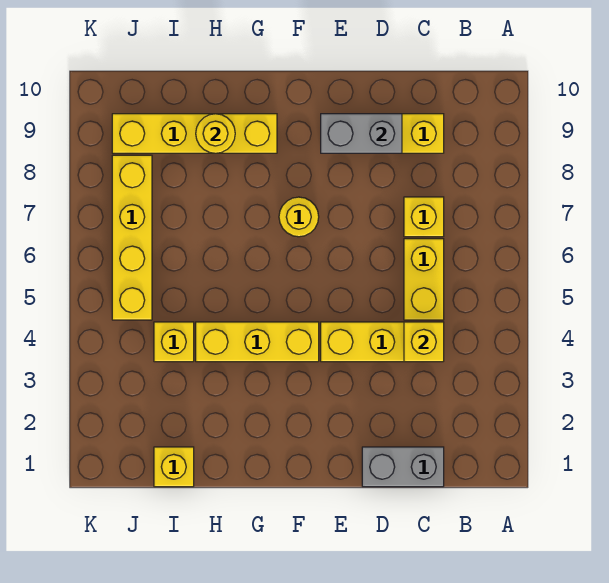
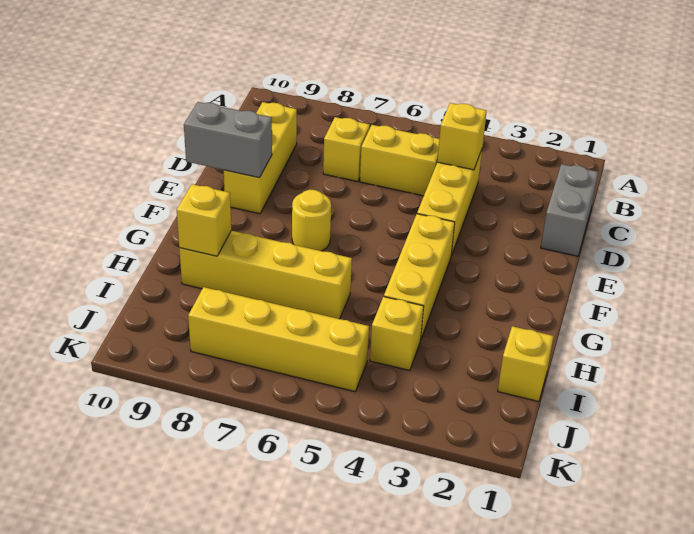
grey 1x2 brick [321,114,402,153] -> grey 1x2 brick turned to [184,102,272,178]
yellow 1x4 brick [112,114,277,153] -> yellow 1x4 brick turned to [179,231,352,319]
yellow 1x1 round brick [196,114,235,153] -> yellow 1x1 brick [177,184,231,256]

